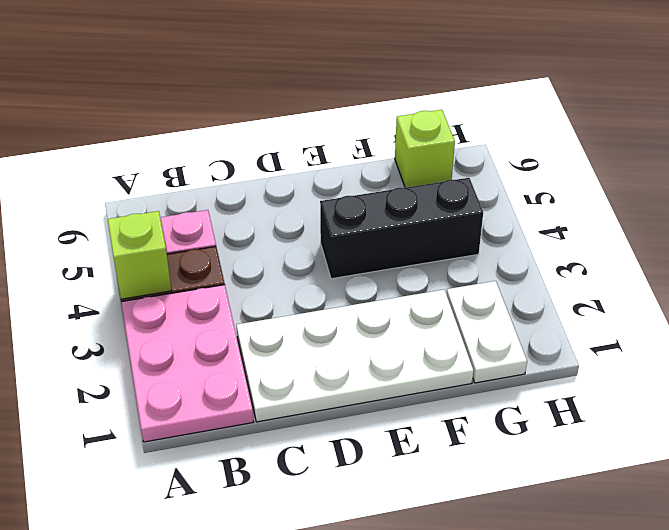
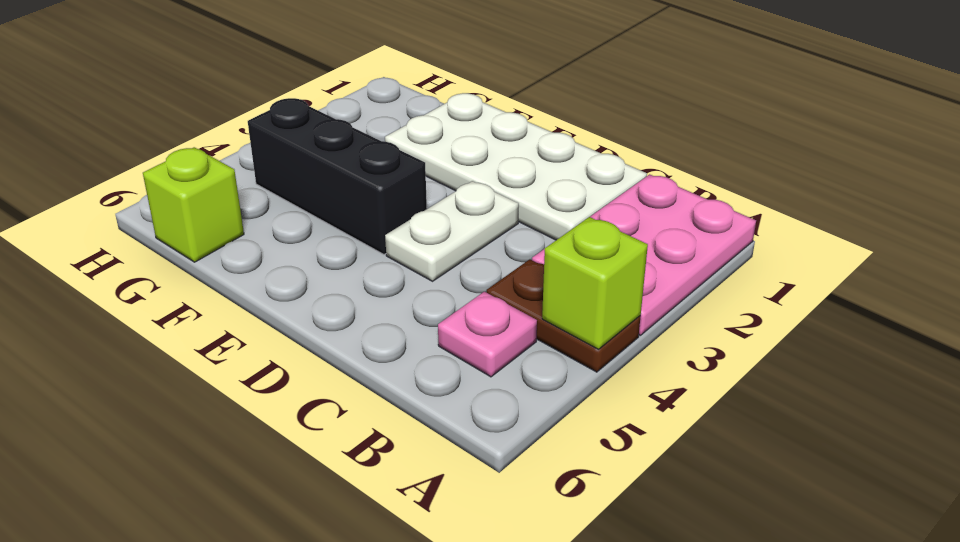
white 1x2 plate [447,281,527,383] -> white 1x2 plate moved to [385,181,519,281]

